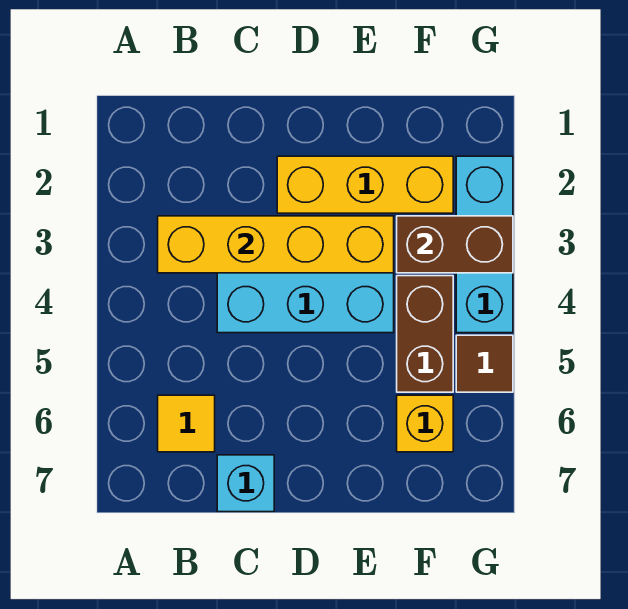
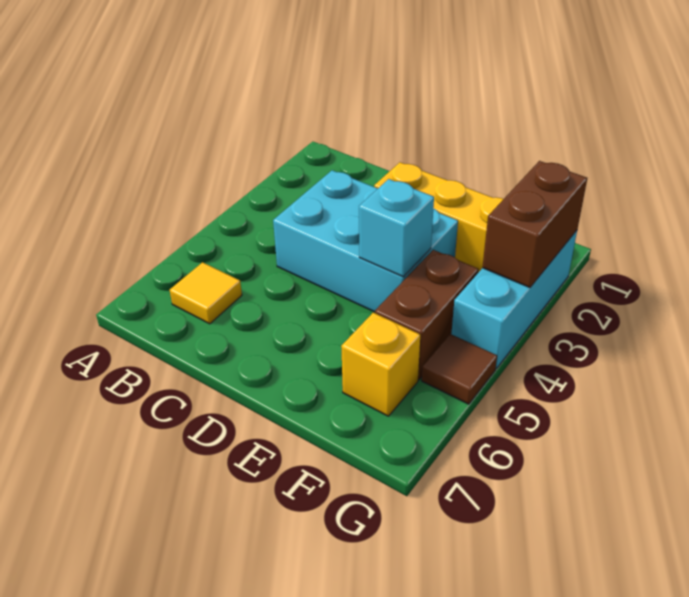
yellow 1x4 brick [158,216,394,273] -> none
cyan 1x1 brick [217,455,274,512] -> cyan 1x1 brick moved to [359,179,434,277]
brown 1x2 brick [397,216,513,273] -> brown 1x2 brick turned to [482,161,587,287]

